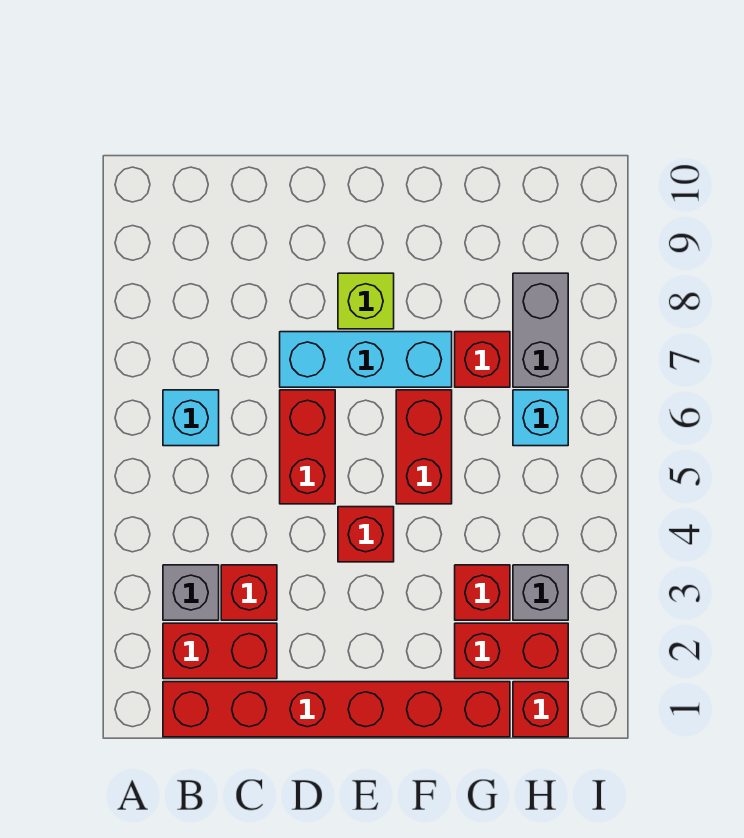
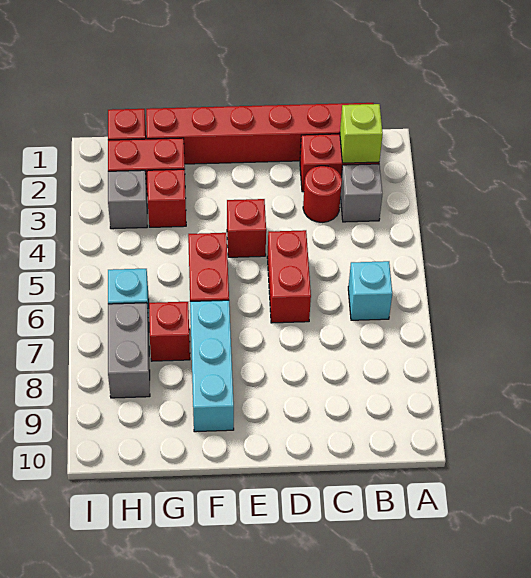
red 1x1 brick [221,565,277,620] -> red 1x1 round brick [303,166,342,222]
cyan 1x3 brick [280,332,452,387] -> cyan 1x3 brick turned to [190,300,234,432]
lime 1x1 brick [338,273,394,329] -> lime 1x1 brick moved to [340,104,383,163]

